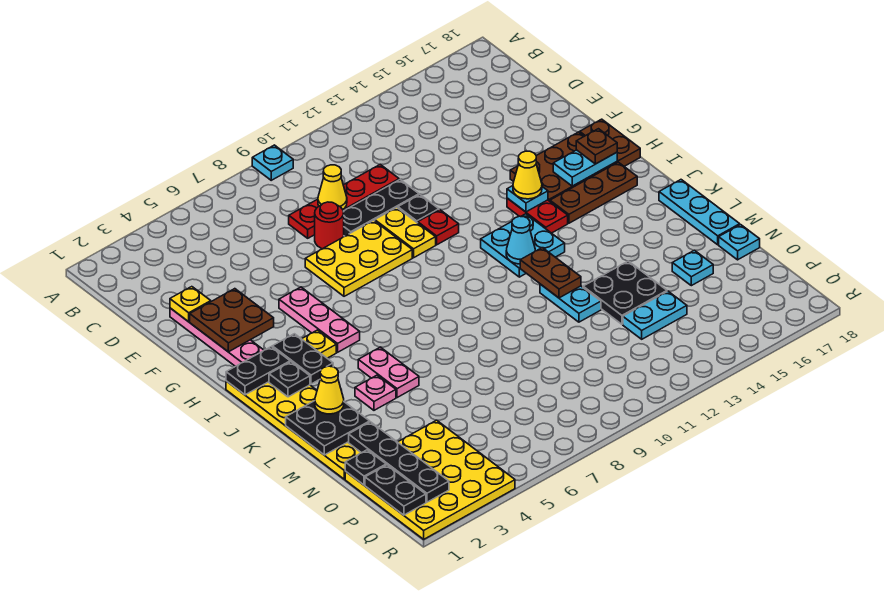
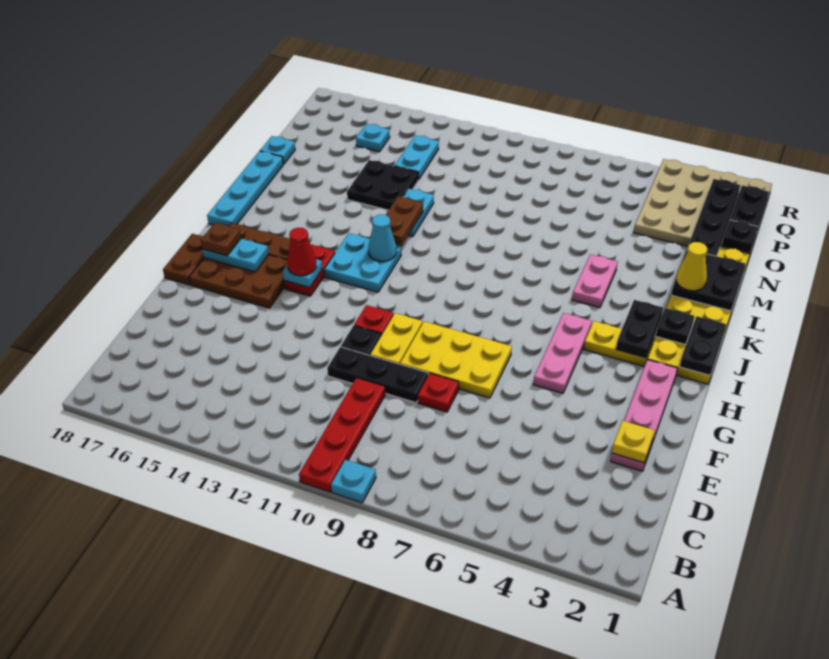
red 1x4 plate [289,164,399,238] -> red 1x4 plate turned to [299,378,385,492]
yellow 1x1 cone [318,165,347,209] -> none
red 1x1 round brick [315,202,344,249] -> red 1x1 plate [418,373,459,412]
brown 2x2 plate [190,289,274,352] -> none
yellow 1x1 cone [513,151,542,199] -> red 1x1 cone [287,228,316,276]
black 1x2 plate [226,347,290,395] -> black 1x2 plate turned to [680,316,726,376]
cyan 1x3 plate [659,180,740,245] -> cyan 1x4 plate [207,151,283,226]
pink 1x1 plate [355,375,396,410] -> none
cyan 1x1 plate [672,250,713,286] -> cyan 1x1 plate moved to [356,124,390,152]
yellow 4x4 plate [345,420,515,539] -> tan 4x4 plate [634,159,772,256]
cyan 1x2 plate [623,291,687,339] -> cyan 1x2 plate turned to [395,136,439,180]

